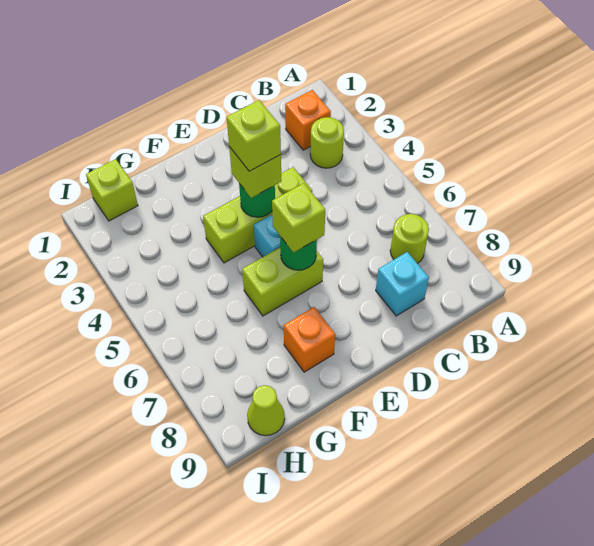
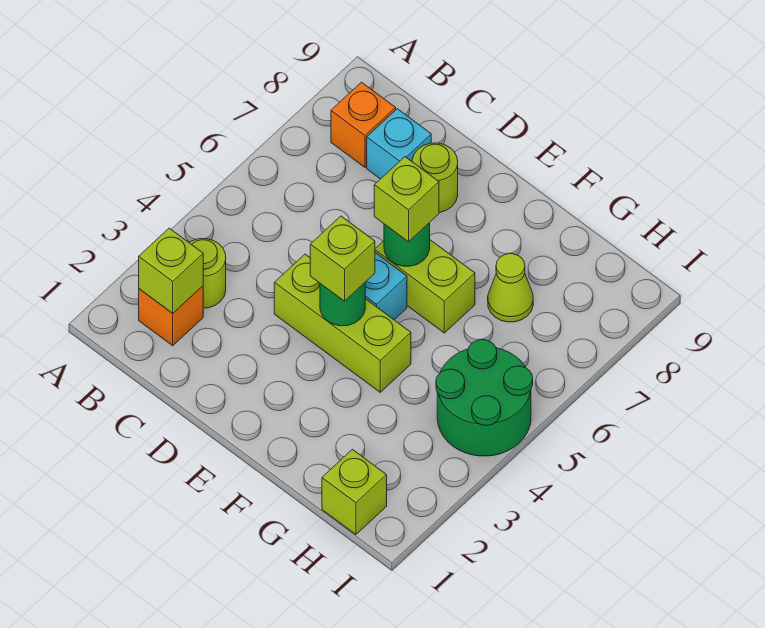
lime 1x1 round brick [390,214,429,264] -> lime 1x1 round brick moved to [412,143,458,213]
lime 1x1 brick [227,100,281,171] -> lime 1x1 brick moved to [139,228,203,313]
orange 1x1 brick [284,307,335,372] -> orange 1x1 brick moved to [331,82,396,167]
none -> green 2x2 round brick [436,340,533,456]
lime 1x1 cone [247,385,285,436] -> lime 1x1 cone moved to [488,254,533,322]

